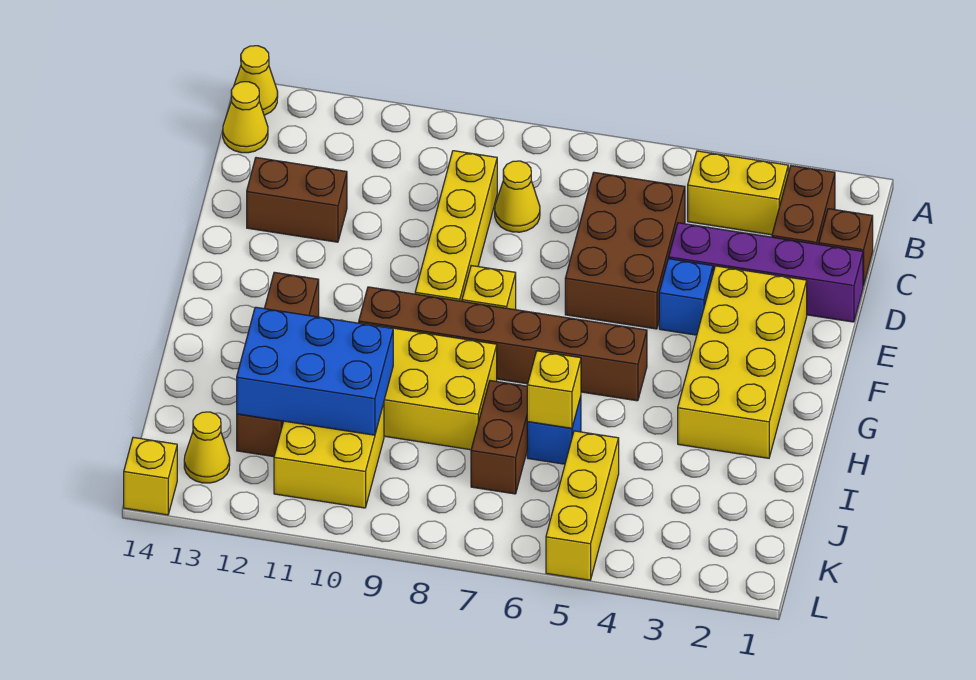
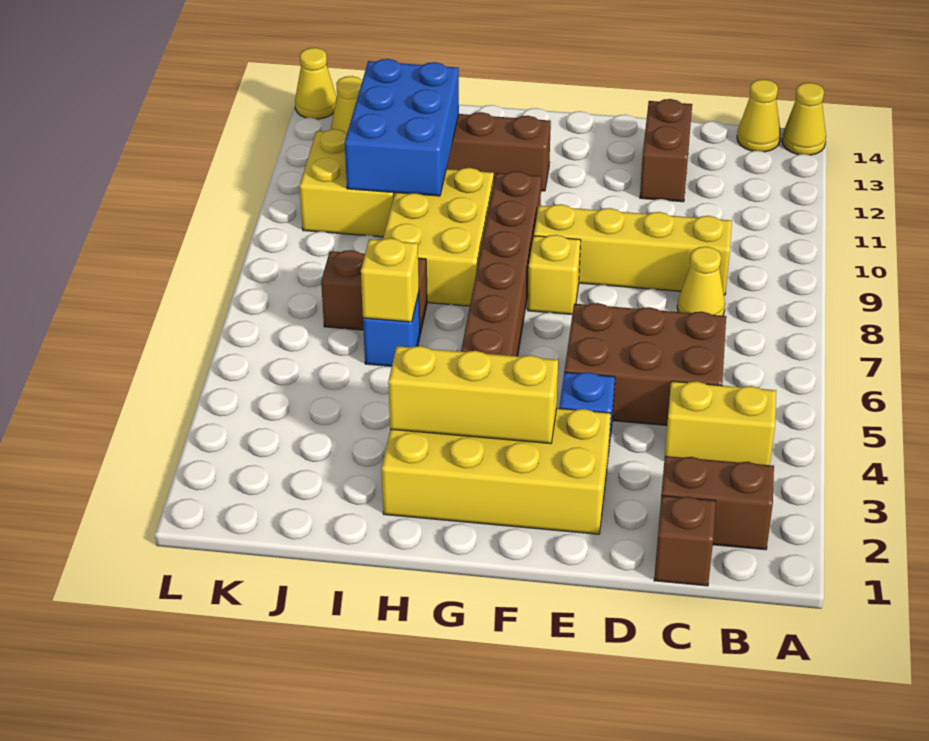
yellow 1x2 brick [688,151,788,235] -> yellow 1x2 brick turned to [665,381,776,465]
purple 1x4 brick [669,223,863,322] -> none
yellow 1x3 brick [546,431,619,580] -> yellow 1x3 brick moved to [388,346,558,444]
yellow 1x1 brick [124,437,177,515] -> yellow 1x1 cone [295,48,337,119]

